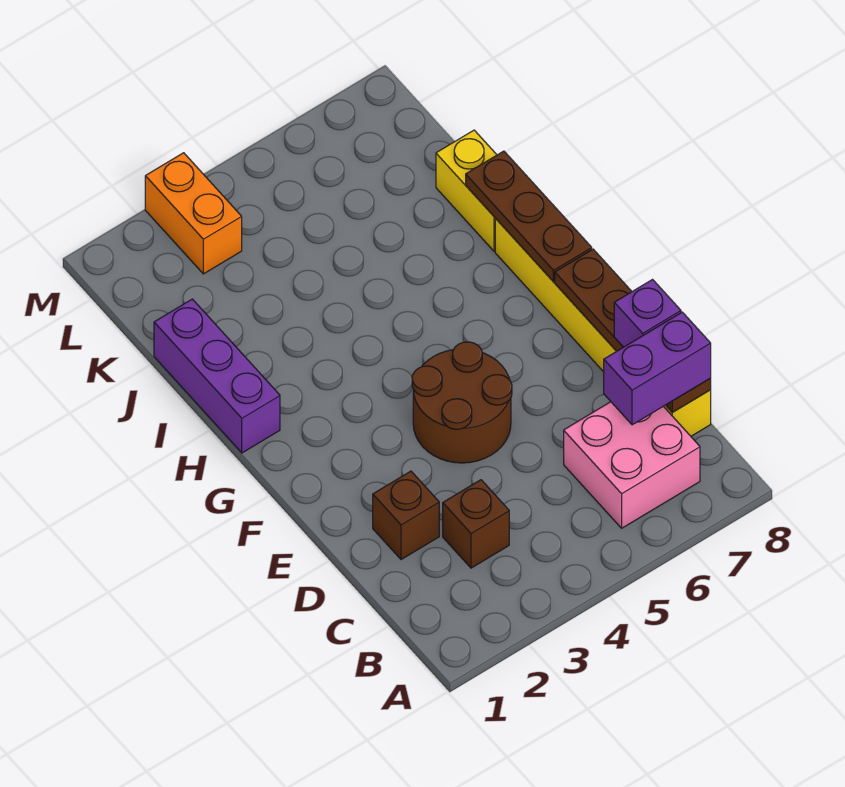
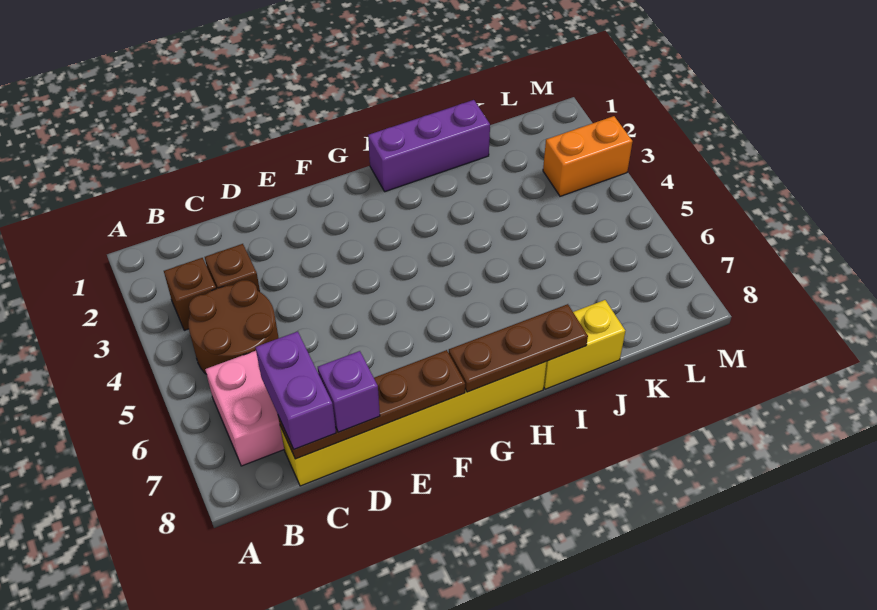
brown 1x1 brick [373,471,439,560] -> brown 1x1 brick moved to [164,258,216,330]
brown 2x2 round brick [412,342,512,463] -> brown 2x2 round brick moved to [188,280,279,374]

